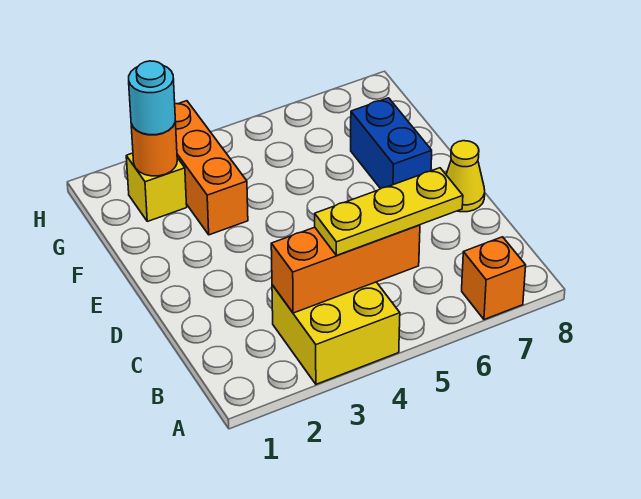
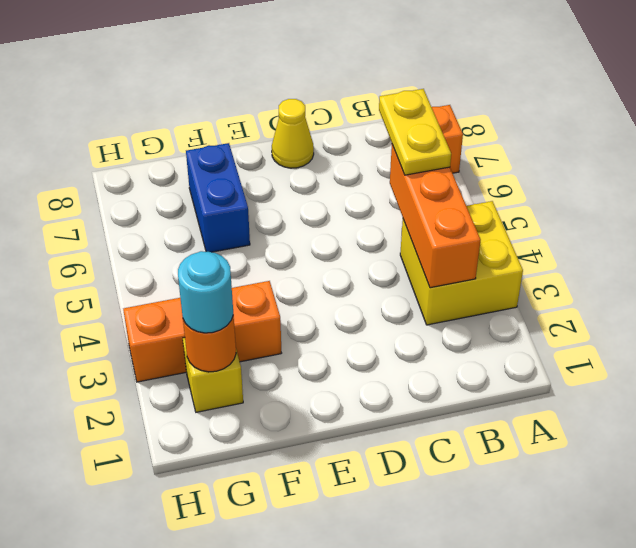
yellow 1x3 plate [315,168,463,255] -> yellow 1x2 plate [379,89,451,175]
blue 1x2 brick [351,98,432,189] -> blue 1x2 brick turned to [186,143,250,252]

